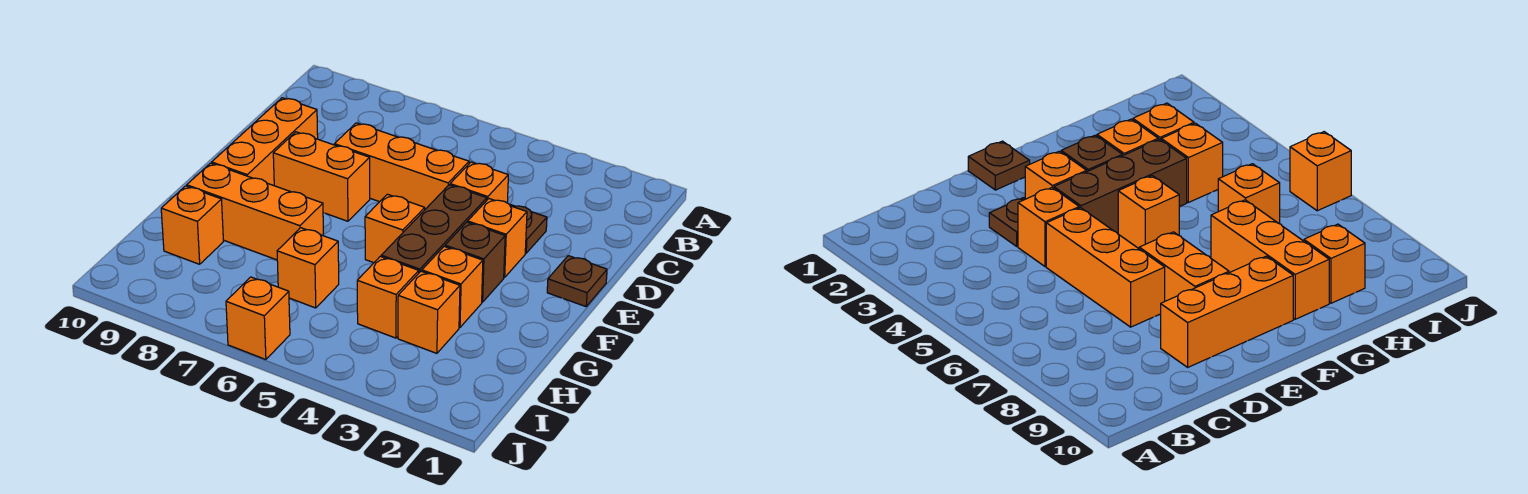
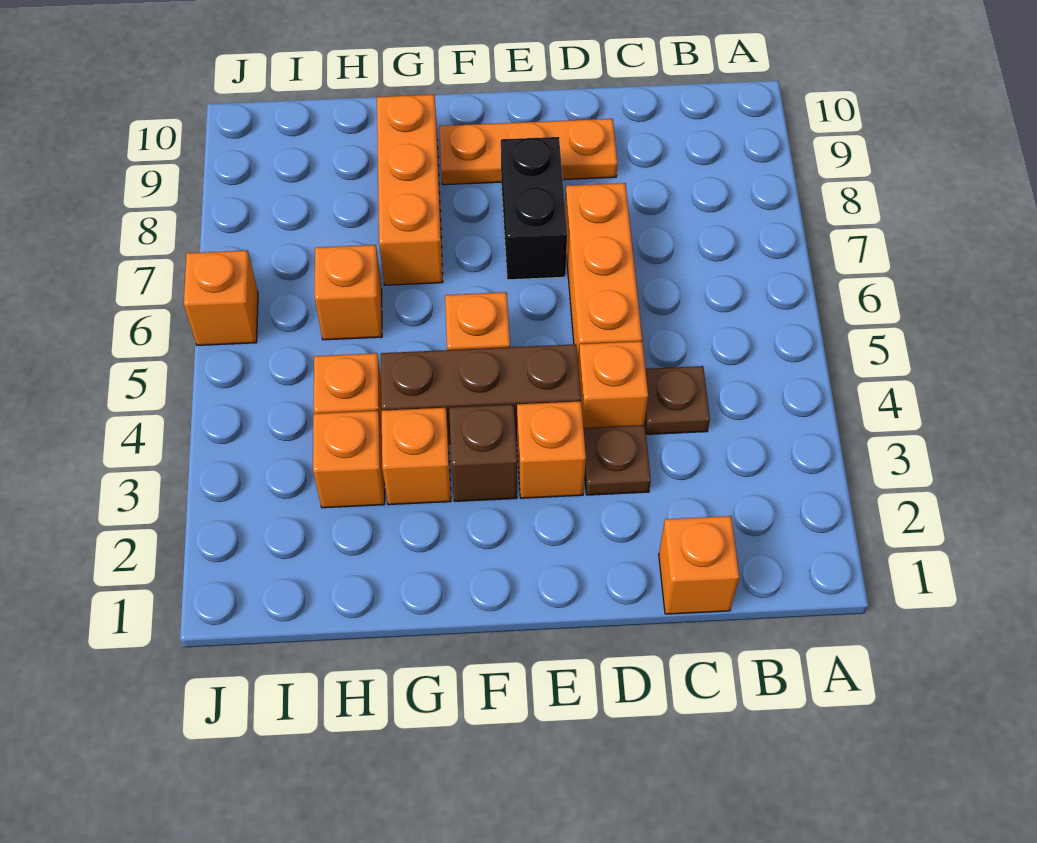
orange 1x3 brick [212,98,318,186] -> orange 1x3 plate [439,119,618,185]
brown 1x1 plate [547,256,607,307] -> brown 1x1 plate moved to [645,366,710,434]
orange 1x2 brick [273,132,370,221] -> black 1x2 brick [501,137,567,280]
orange 1x1 brick [161,186,223,264] -> orange 1x1 brick moved to [659,516,739,614]

